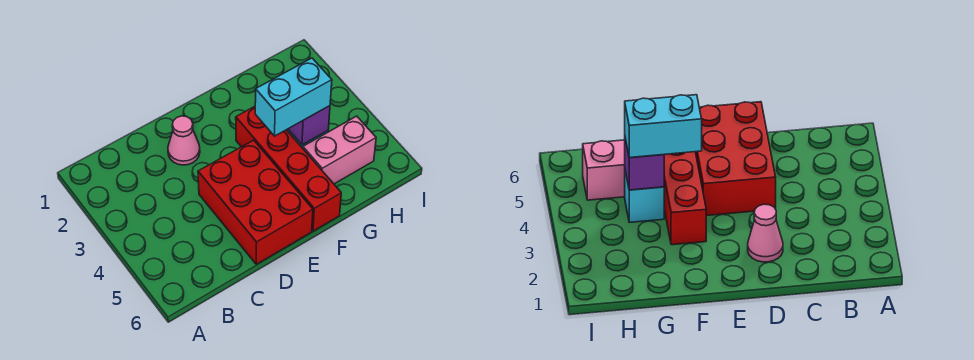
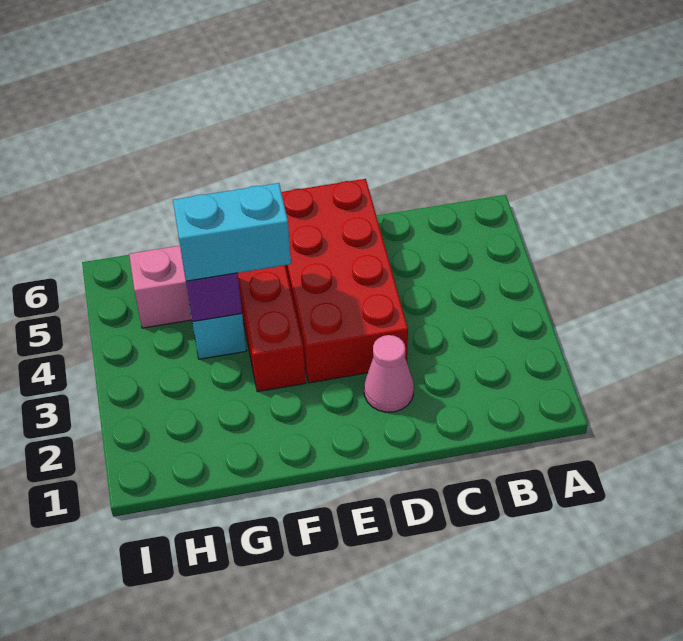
red 2x3 brick [198,140,313,264] -> red 2x4 brick [281,179,408,383]

